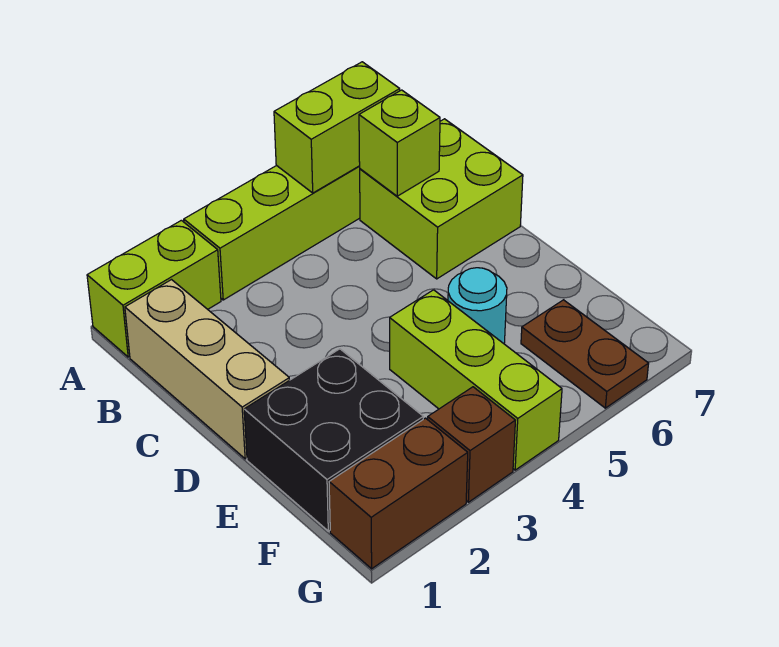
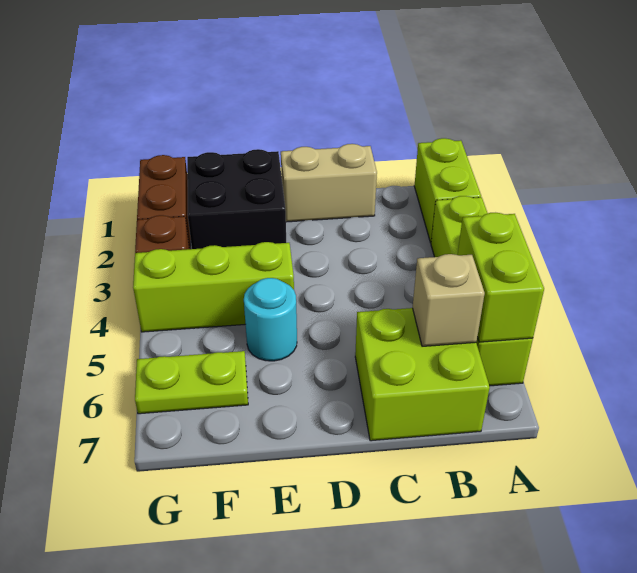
tan 1x3 brick [125,280,289,459] -> tan 1x2 brick [281,144,377,222]
lime 1x1 brick [359,90,440,196] -> tan 1x1 brick [413,254,485,346]
brown 1x2 plate [521,300,649,408] -> lime 1x2 plate [135,351,248,414]

